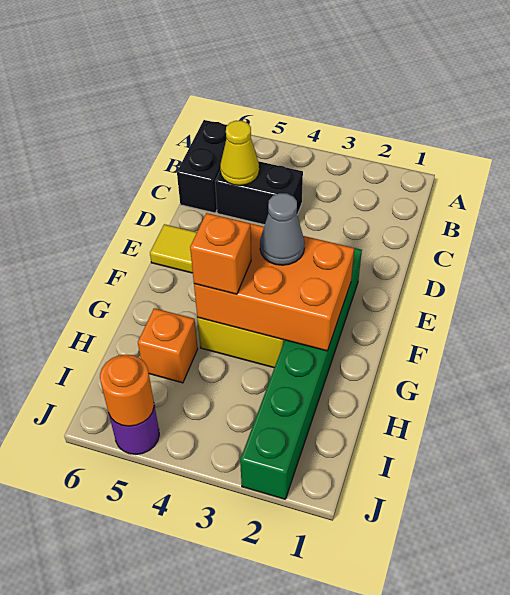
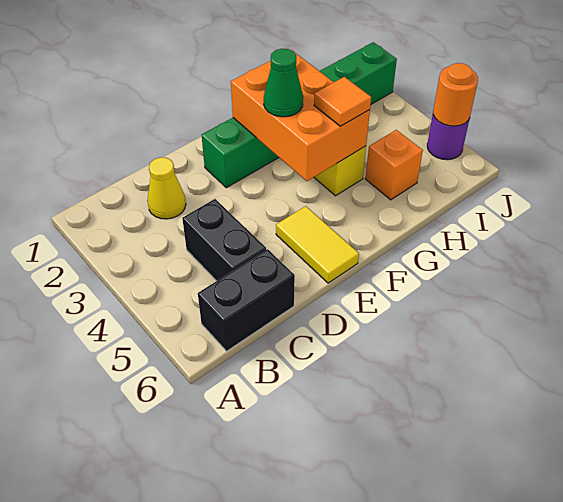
yellow 1x1 cone [220,121,259,185] -> yellow 1x1 cone moved to [147,157,186,219]
grey 1x1 cone [260,193,305,265] -> green 1x1 cone [264,49,303,117]
orange 1x1 brick [190,213,251,294] -> orange 1x1 tile [314,77,371,126]

